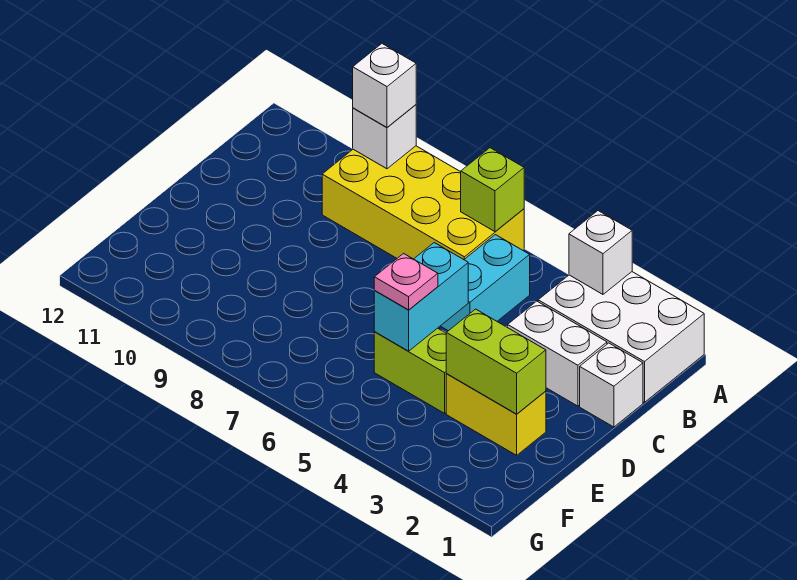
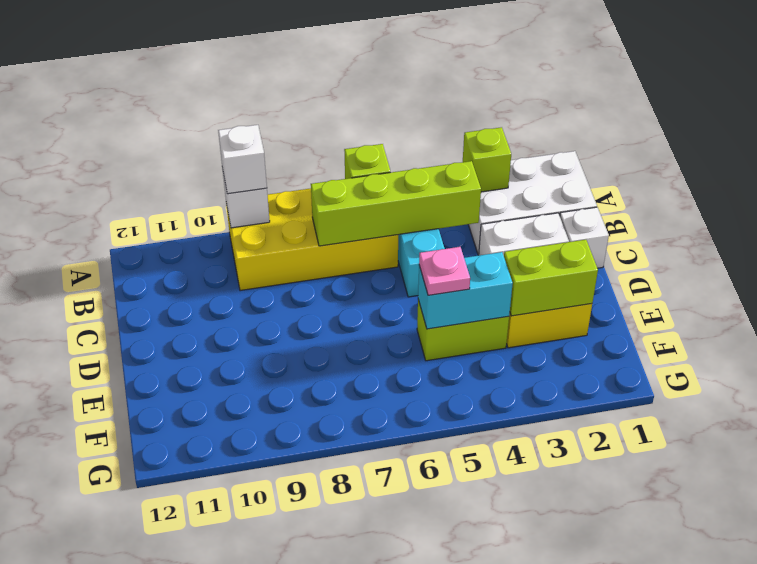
white 1x1 brick [569,211,632,294] -> lime 1x1 brick [463,127,511,192]
none -> lime 1x4 brick [311,161,481,246]
cyan 1x2 brick [374,243,468,351] -> cyan 1x2 brick turned to [418,252,513,329]

